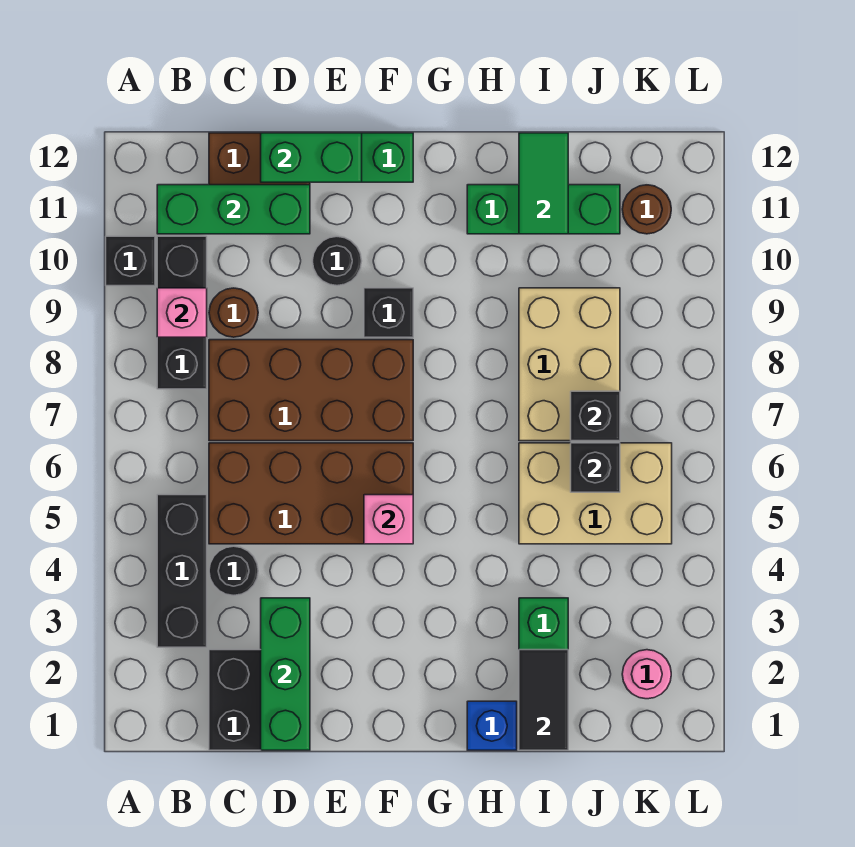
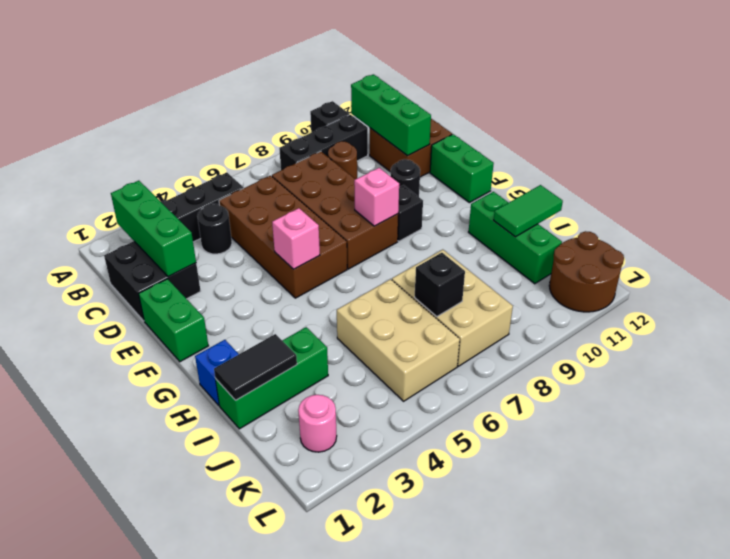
pink 1x1 brick [157,288,207,337] -> pink 1x1 brick moved to [354,168,399,226]
green 1x3 brick [261,598,310,750] -> green 1x3 brick turned to [111,181,196,277]
green 1x2 brick [261,133,362,182] -> green 1x2 brick moved to [139,279,208,362]
tan 2x3 brick [519,288,620,441] -> tan 2x3 brick turned to [392,250,513,366]
black 1x1 brick [571,443,620,492] -> none
brown 1x1 round brick [622,185,671,234] -> brown 2x2 round brick [549,231,624,312]

